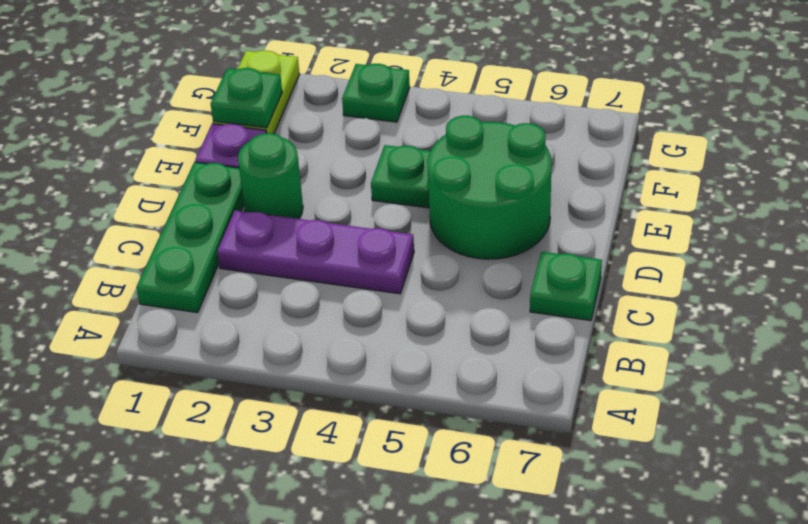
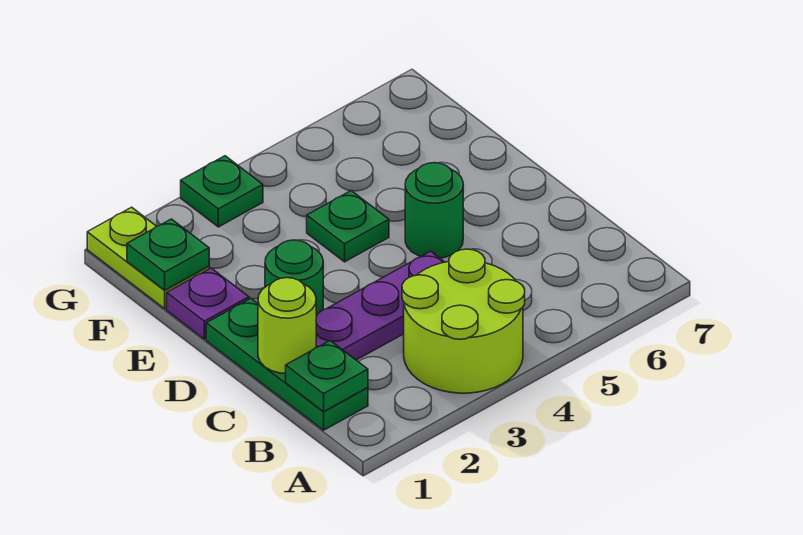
none -> lime 2x2 round brick [402,249,525,393]
none -> lime 1x1 round brick [258,278,316,373]
green 1x1 plate [530,252,602,321] -> green 1x1 plate moved to [286,341,368,412]
green 2x2 round brick [428,116,551,259] -> green 1x1 round brick [405,163,463,258]

